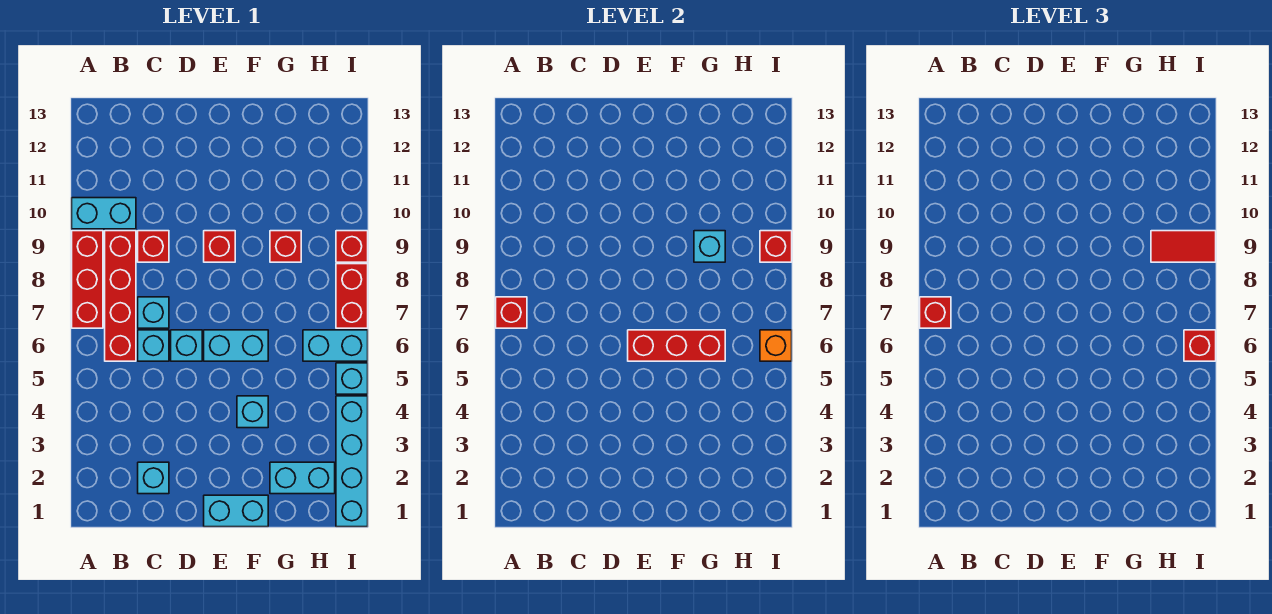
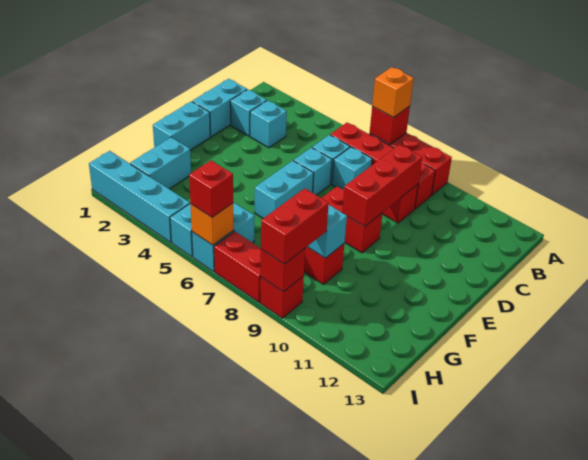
red 1x1 brick [920,297,951,328] -> orange 1x1 brick [372,67,414,117]
cyan 1x2 brick [72,198,136,229] -> cyan 1x2 brick moved to [192,79,247,137]
red 1x3 brick [628,330,725,361] -> red 1x3 brick moved to [342,145,422,227]
red 1x1 brick [204,231,235,262] -> red 1x2 brick [322,186,382,253]
cyan 1x1 brick [237,396,268,428] -> cyan 1x1 brick moved to [250,100,287,148]
red 1x2 tile [1151,231,1216,262] -> red 1x2 brick [261,188,329,264]

